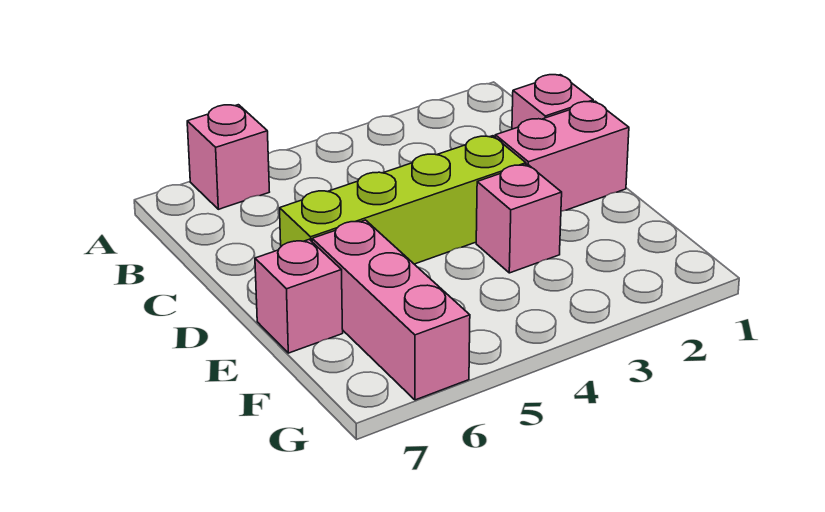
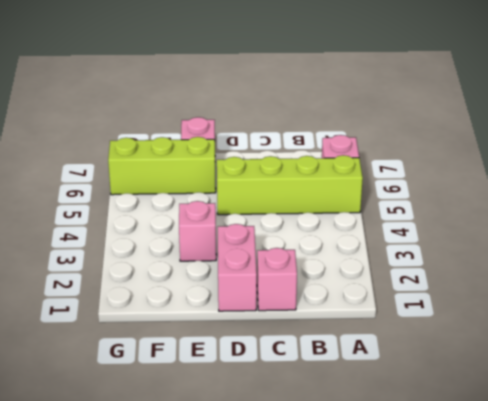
lime 1x4 brick [280,136,526,264] -> lime 1x4 brick turned to [217,155,363,215]
pink 1x3 brick [312,220,470,400] -> lime 1x3 brick [108,137,216,195]

